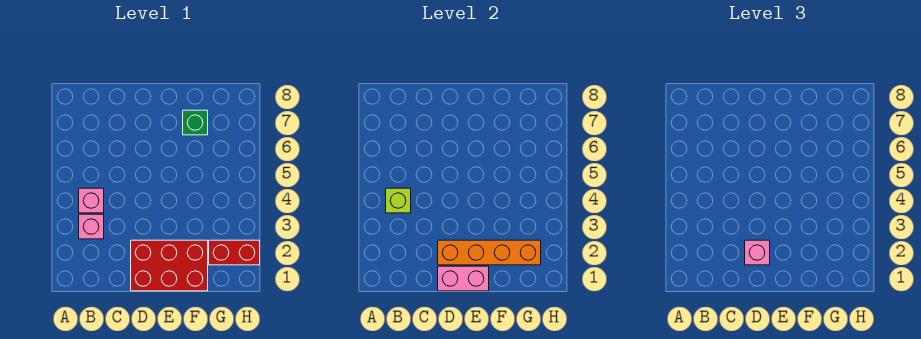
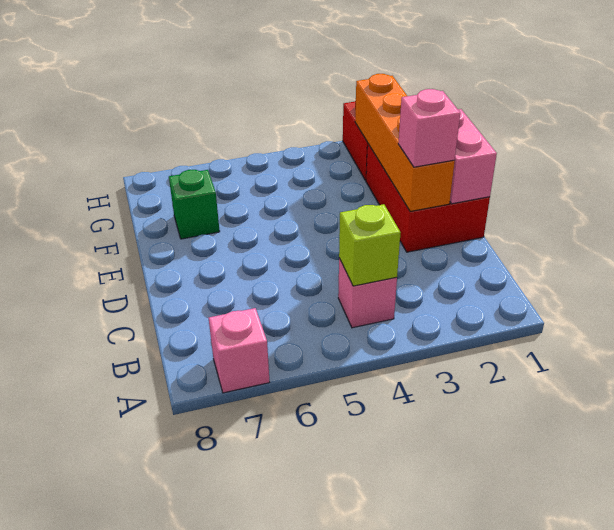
pink 1x1 brick [79,214,104,239] -> pink 1x1 brick moved to [209,308,270,393]

